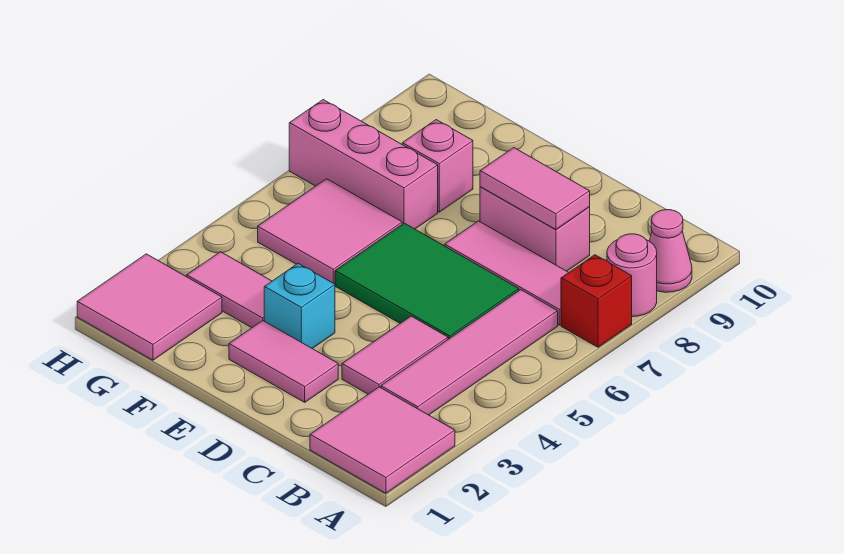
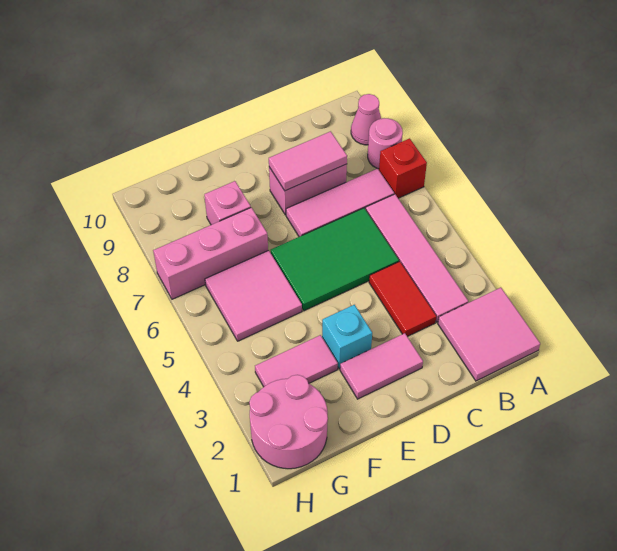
pink 1x2 tile [342,316,448,394] -> red 1x2 tile [369,262,436,337]
pink 2x2 tile [77,254,222,360] -> pink 2x2 round brick [249,375,328,469]

